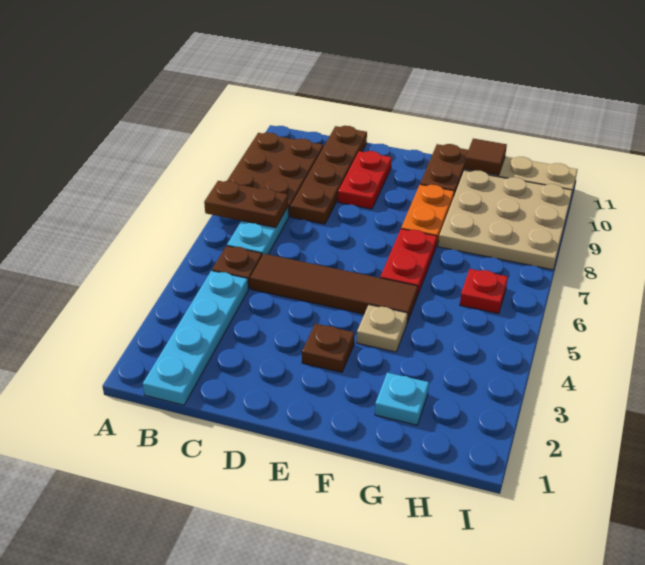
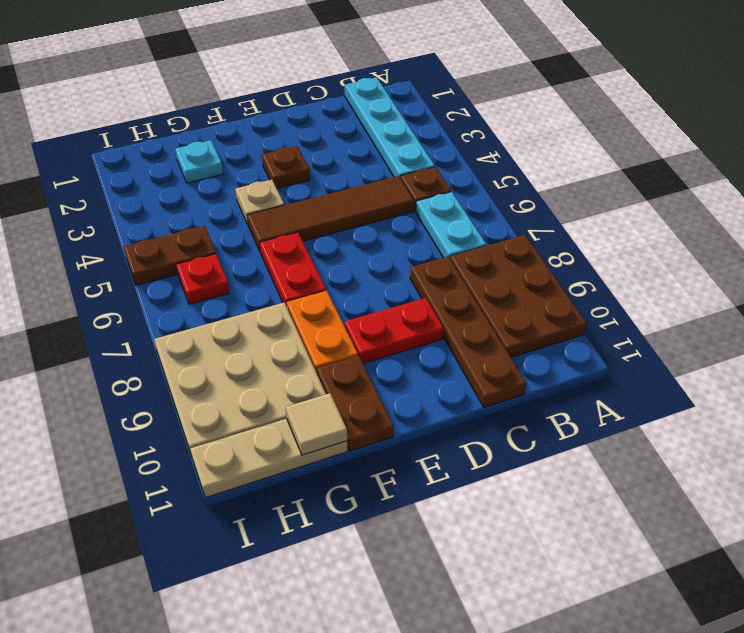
brown 1x2 plate [204,181,288,228] -> brown 1x2 plate moved to [124,226,216,285]
red 1x2 plate [338,151,392,209] -> red 1x2 plate turned to [345,298,444,363]
brown 1x1 tile [465,138,507,175] -> tan 1x1 tile [286,393,347,455]

